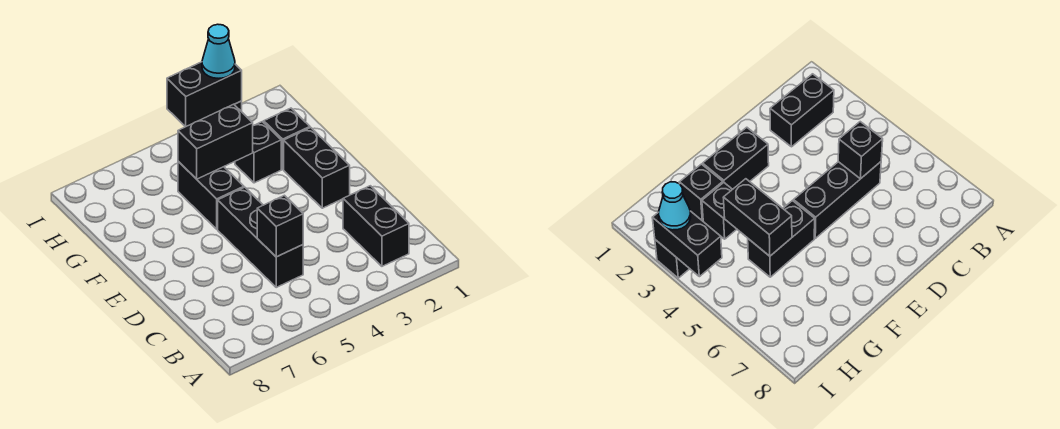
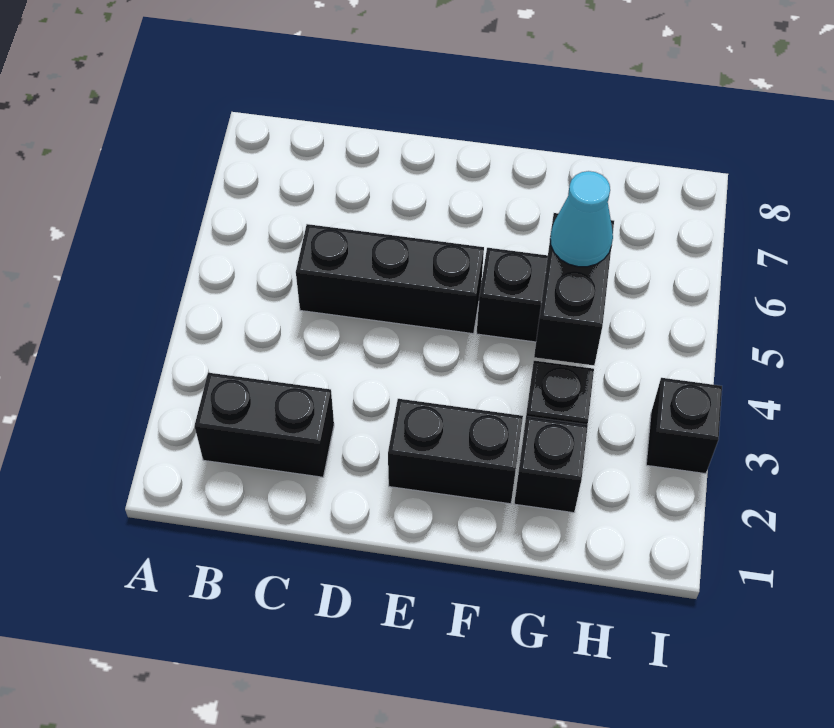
black 1x1 brick [257,195,303,257] -> none
black 1x2 brick [167,62,242,127] -> none
cyan 1x1 cone [202,24,235,78] -> cyan 1x1 cone moved to [550,171,613,267]

